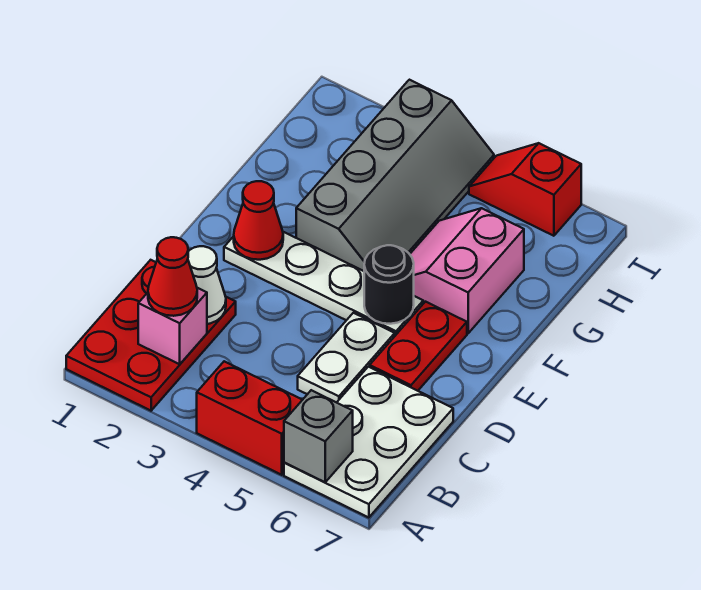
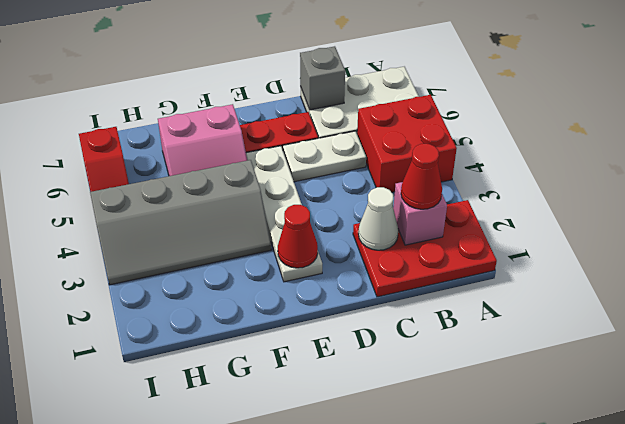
red 1x2 brick [197,361,302,475] -> red 2x2 brick [357,95,457,192]
grey 1x1 brick [284,390,353,482] -> grey 1x1 brick moved to [300,46,345,110]
black 1x1 round brick [364,245,414,324] -> none
grey 2x4 slope [296,80,494,271] -> grey 2x4 slope turned to [90,160,271,285]

